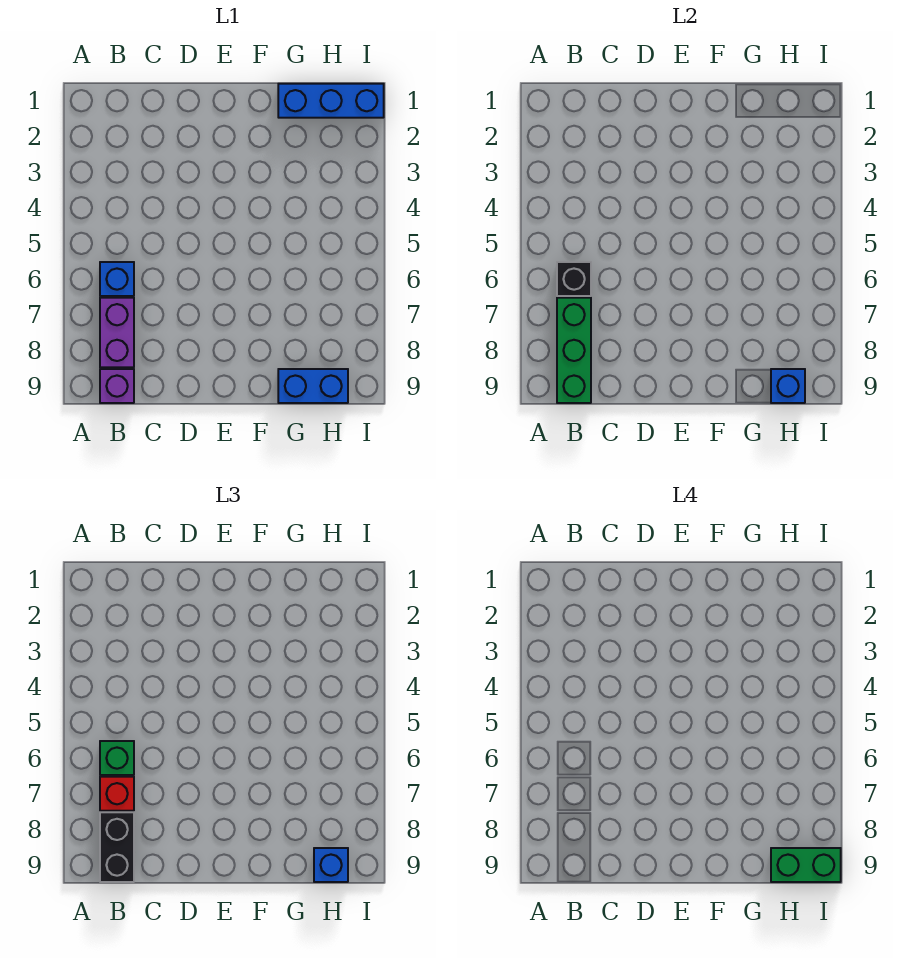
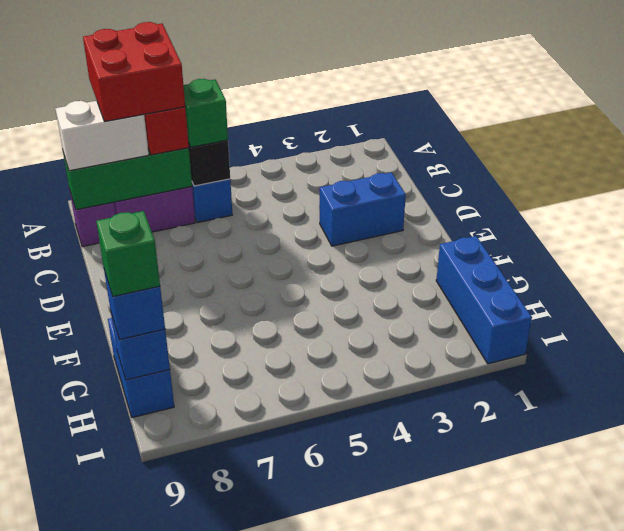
none -> red 2x2 brick [83,22,185,121]
black 1x2 brick [100,812,134,882] -> white 1x2 brick [55,101,149,171]
none -> blue 1x2 brick [320,173,406,246]
green 1x2 brick [771,848,841,882] -> green 1x1 brick [96,211,160,296]

